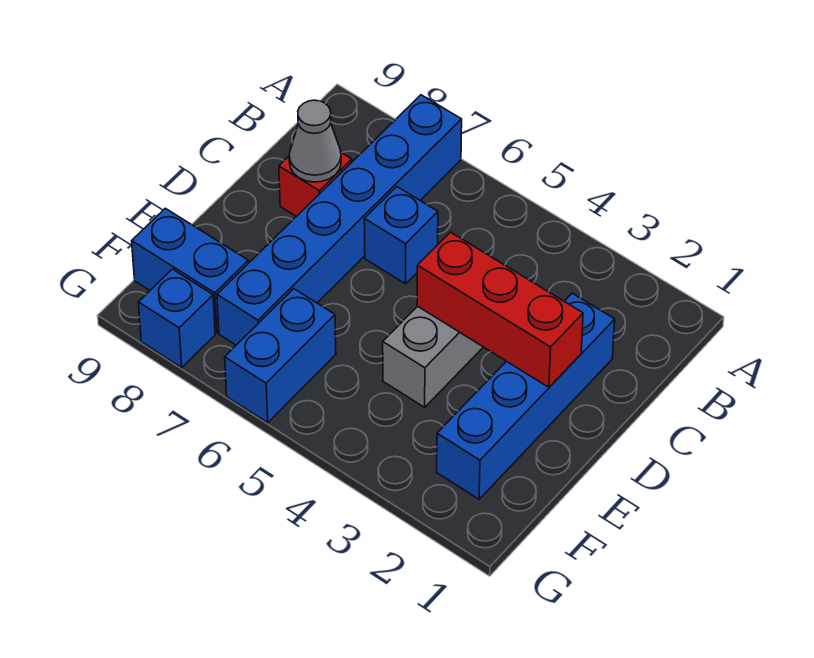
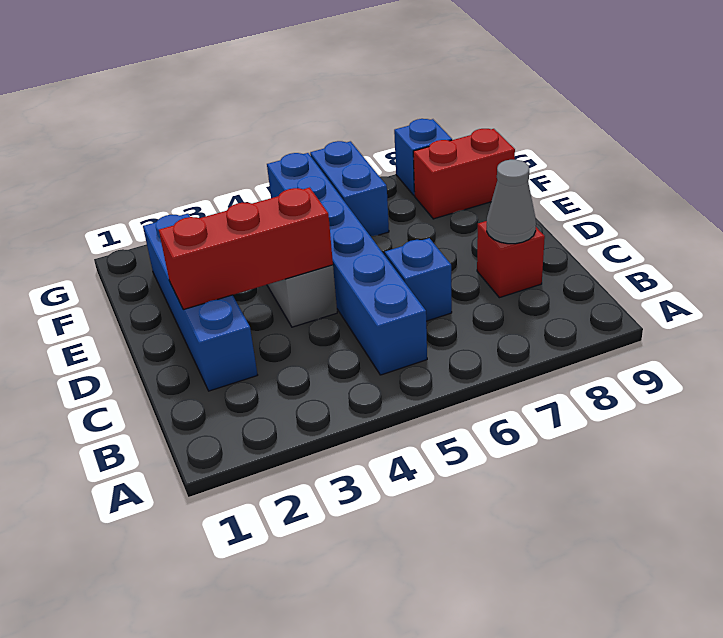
blue 1x6 brick [217,95,462,345] -> blue 1x6 brick moved to [267,153,427,375]
blue 1x2 brick [132,208,249,333] -> red 1x2 brick [413,129,515,219]

